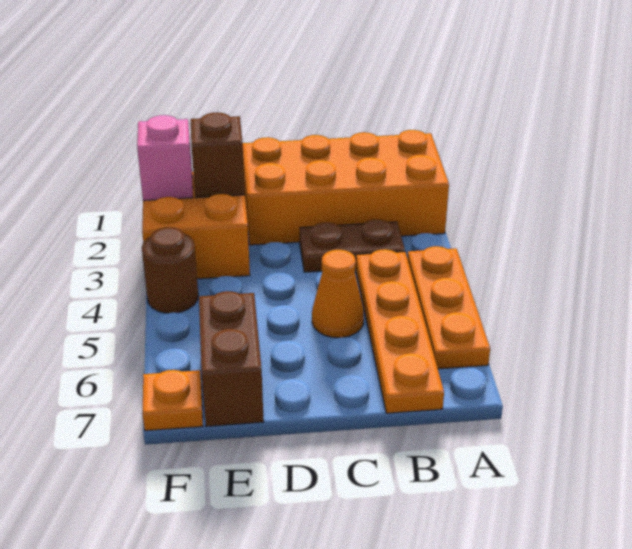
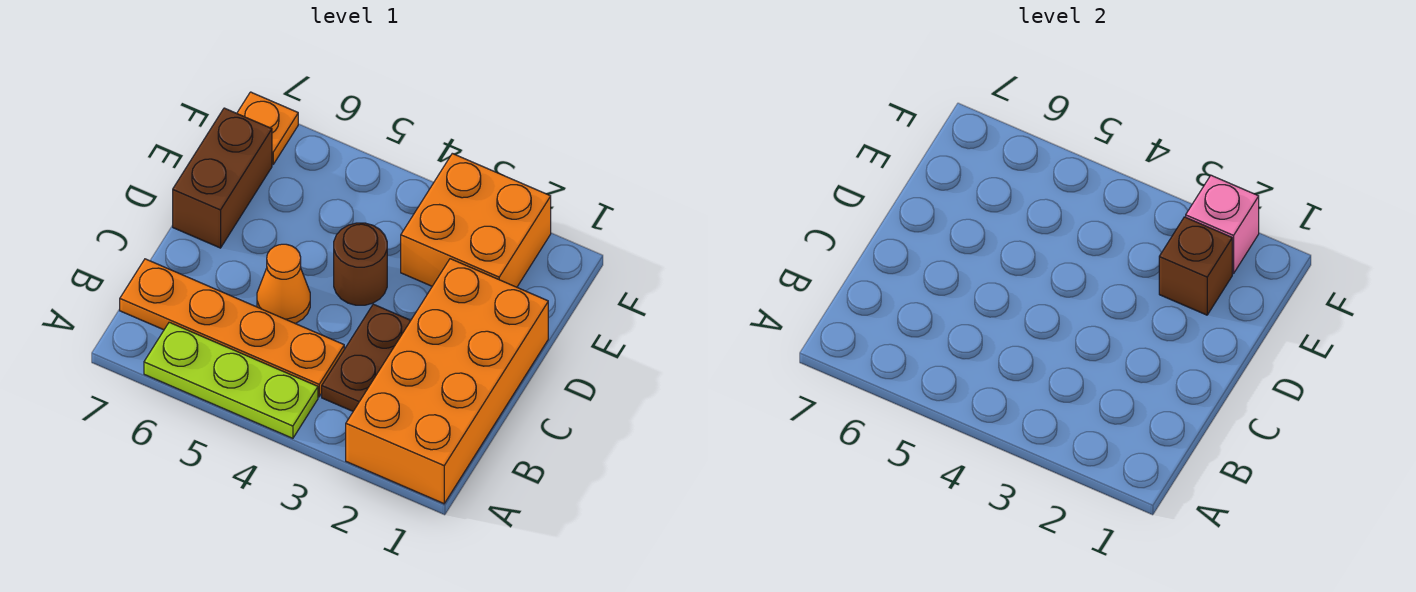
orange 1x3 plate [407,246,490,369] -> lime 1x3 plate [144,322,318,438]
brown 1x2 brick [199,291,264,426] -> brown 1x2 brick turned to [173,108,272,248]
brown 1x1 round brick [142,227,198,313] -> brown 1x1 round brick moved to [334,223,387,305]

